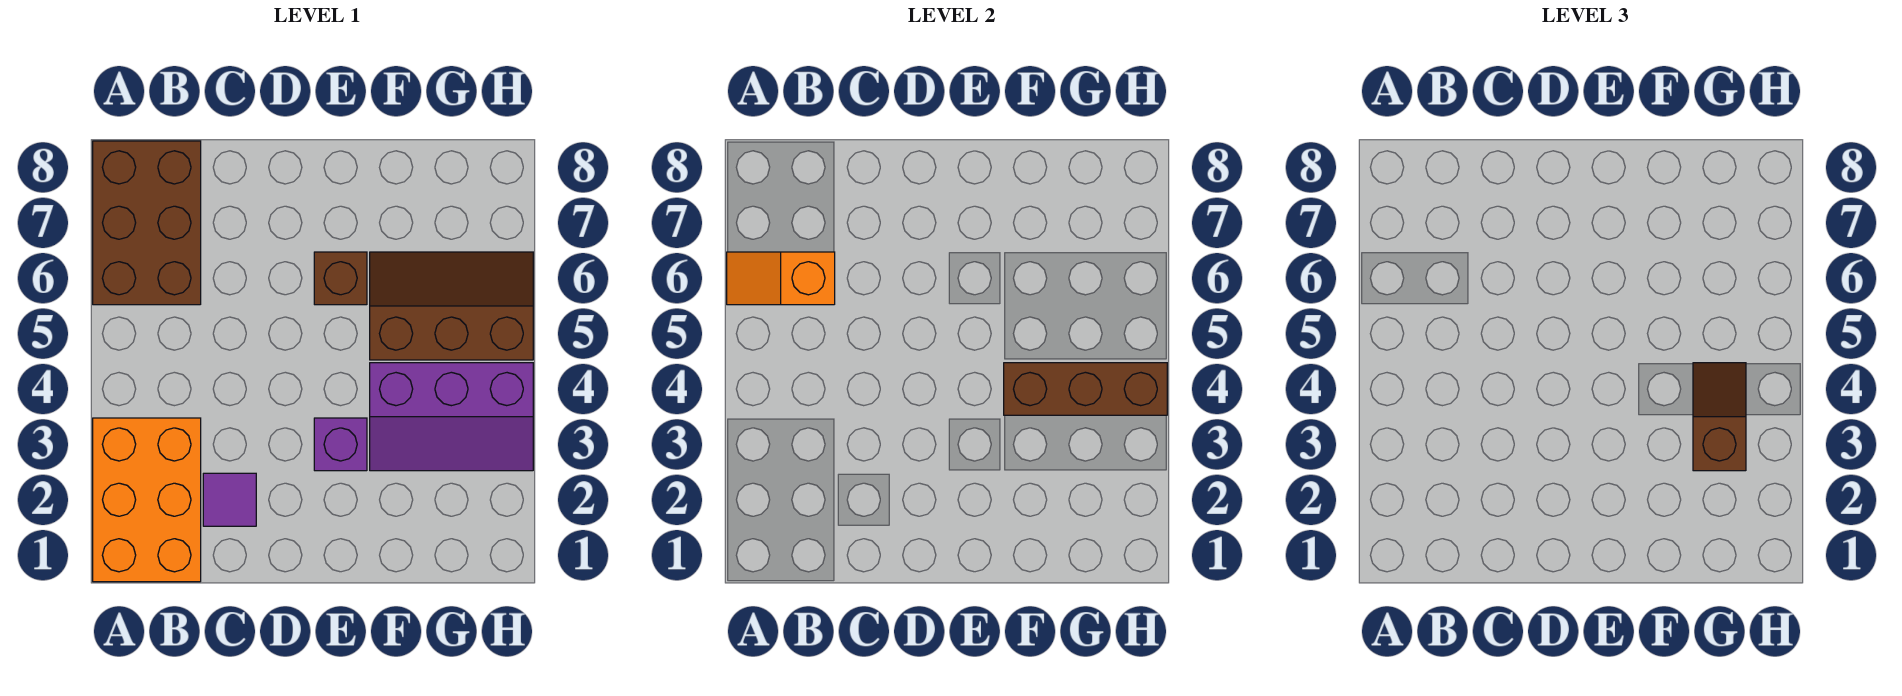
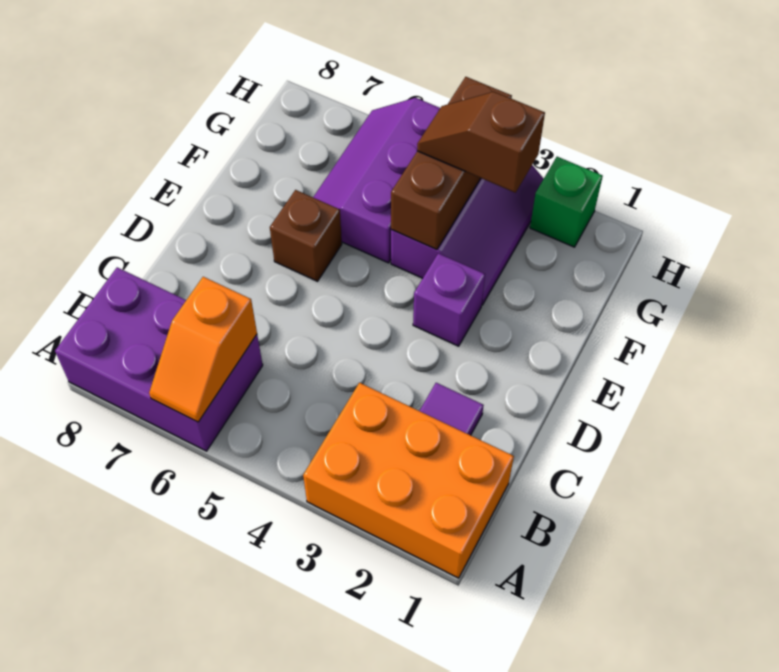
brown 2x3 brick [93,141,201,305] -> purple 2x3 brick [55,267,263,451]
brown 2x3 slope [370,252,533,360] -> purple 2x3 slope [313,98,440,263]
none -> green 1x1 brick [530,157,603,247]

